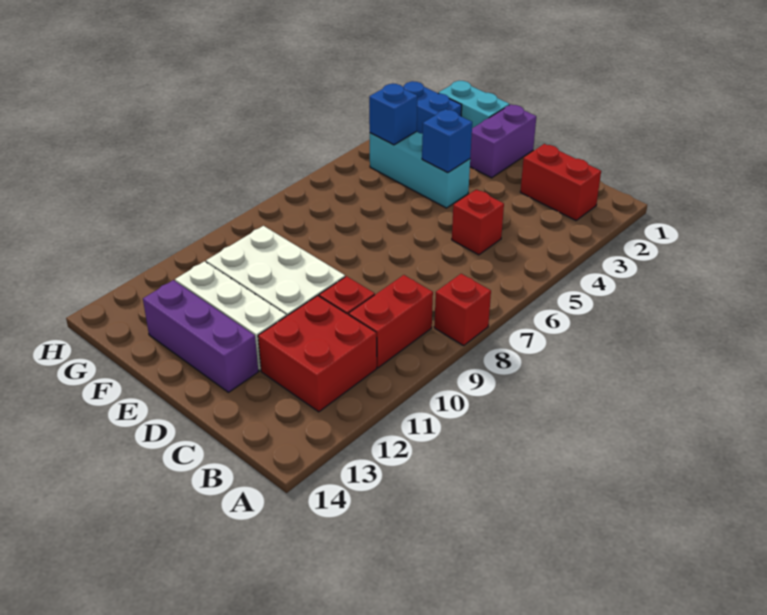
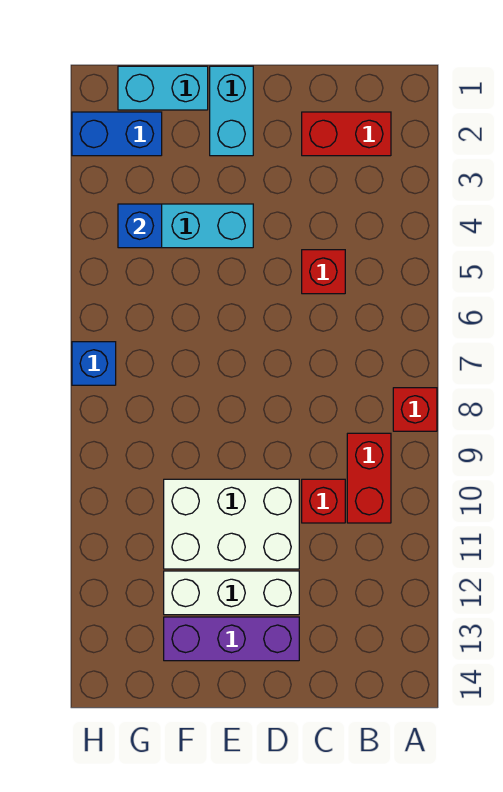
red 2x2 brick [258,296,377,412] -> none
purple 1x2 brick [470,104,536,178] -> cyan 1x2 brick [210,66,253,156]
blue 1x1 brick [422,109,472,173] -> blue 1x1 brick moved to [72,342,116,385]

